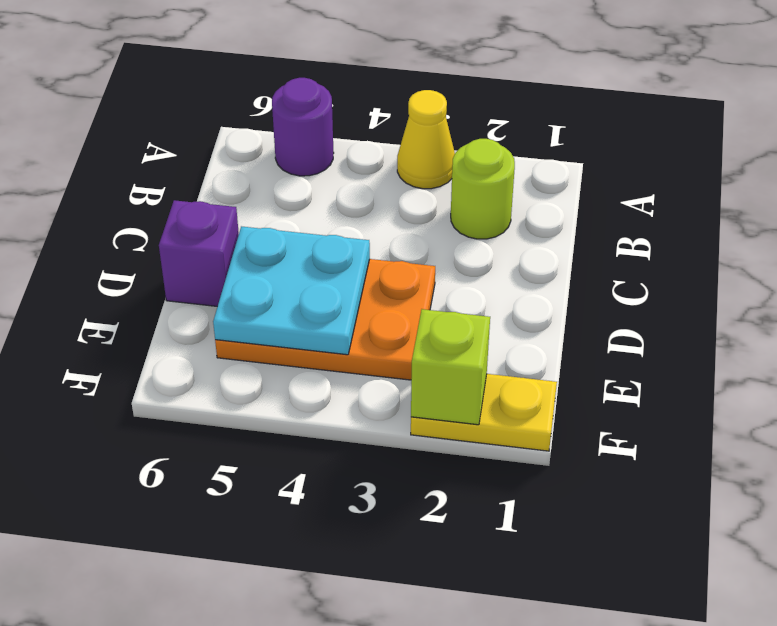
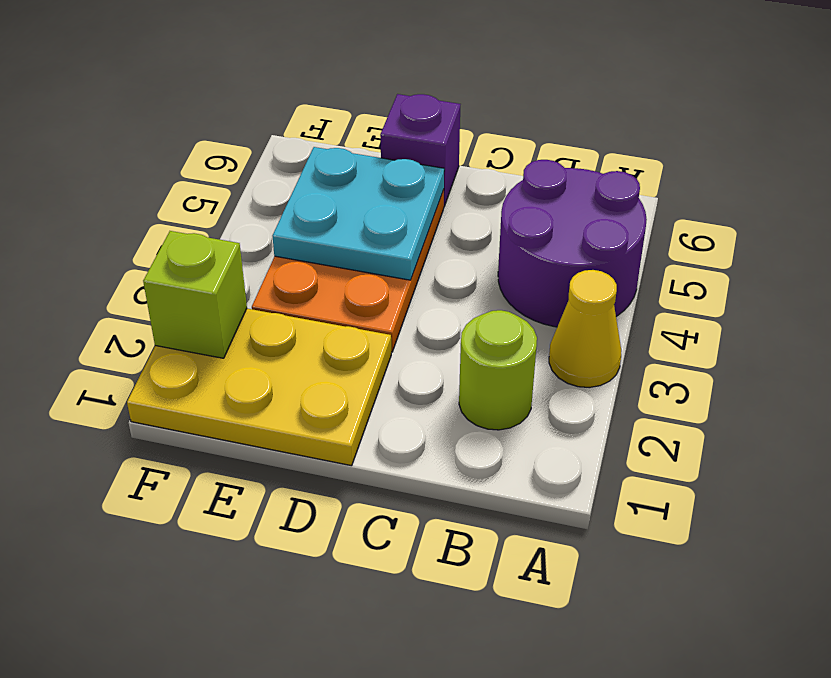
purple 1x1 round brick [272,78,334,176] -> purple 2x2 round brick [498,160,647,327]
yellow 1x2 plate [411,374,557,451] -> yellow 2x3 plate [127,309,391,466]

